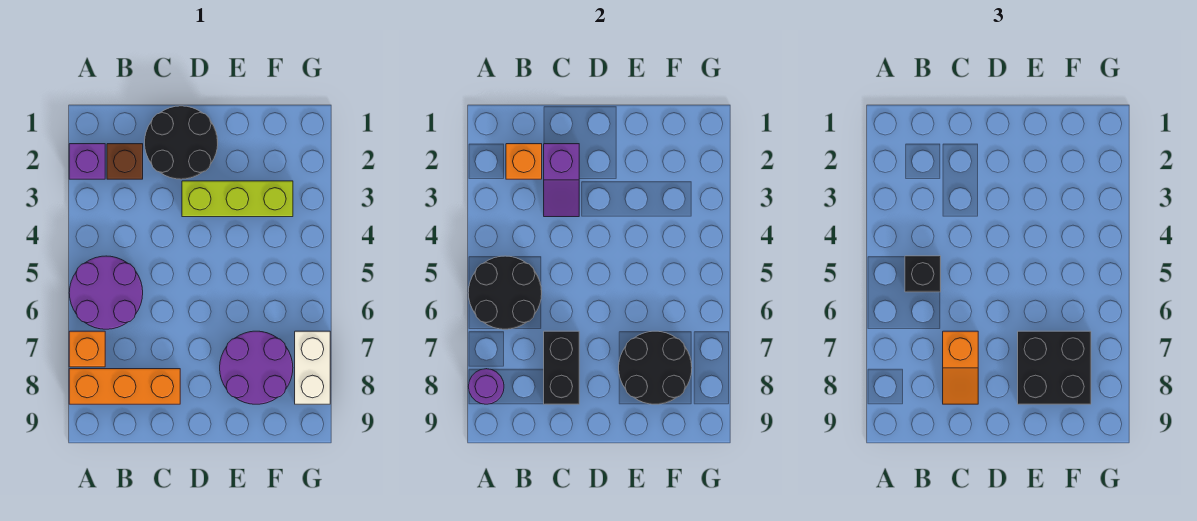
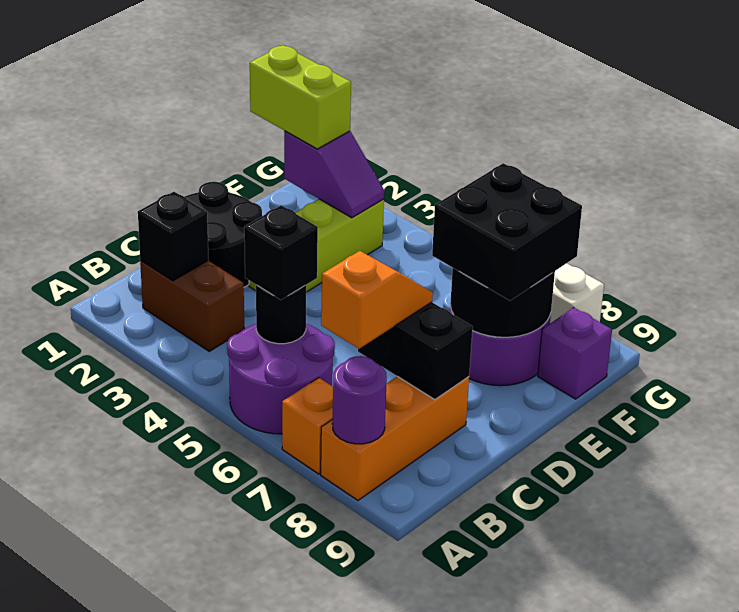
purple 1x1 brick [69,144,105,179] -> purple 1x1 brick moved to [538,308,612,399]
black 2x2 round brick [468,256,542,329] -> black 1x1 round brick [256,285,306,344]
brown 1x1 brick [107,144,143,179] -> brown 1x2 brick [140,261,244,351]
orange 1x1 brick [506,144,542,179] -> black 1x1 brick [138,192,209,281]
purple 1x2 slope [544,144,579,217] -> purple 1x2 slope moved to [284,131,384,218]
orange 1x2 slope [943,331,978,404] -> orange 1x2 slope turned to [321,251,433,349]
none -> lime 1x2 brick [250,45,351,149]

